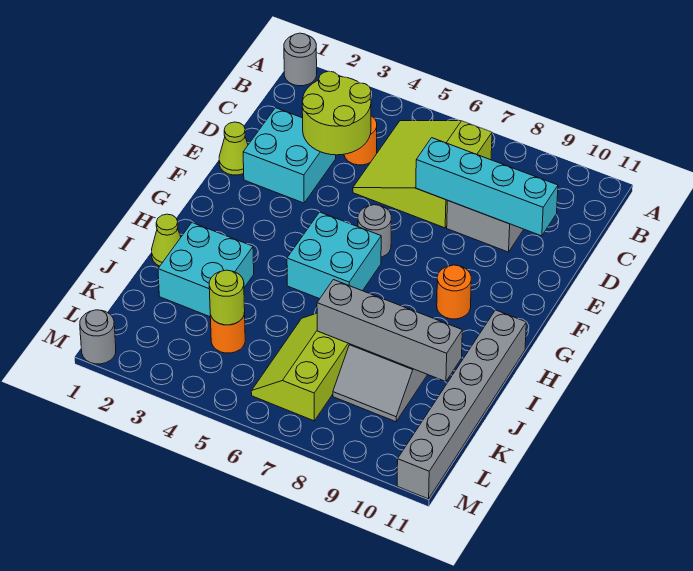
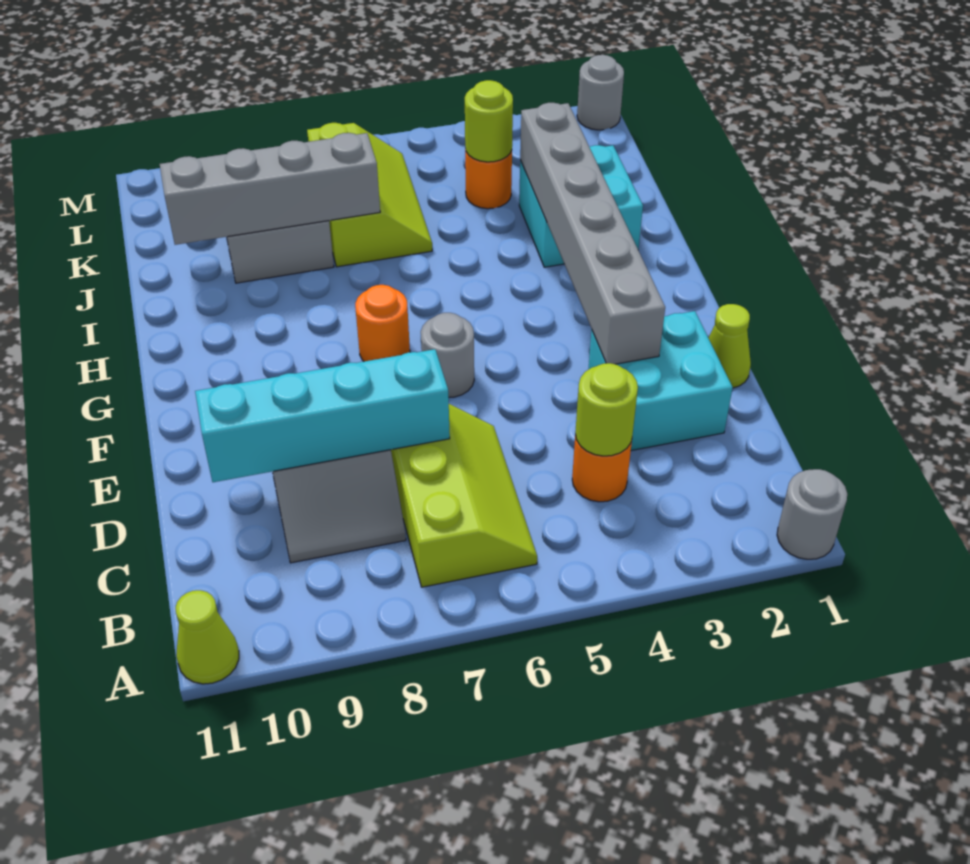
lime 3x3 slope [353,121,492,228] -> lime 2x3 slope [391,404,537,587]
lime 2x2 round brick [302,71,371,155] -> lime 1x1 round brick [575,363,638,456]
cyan 2x2 brick [287,212,381,299] -> none
orange 1x1 round brick [437,265,471,319] -> orange 1x1 round brick moved to [355,285,410,361]
grey 1x6 brick [397,310,526,499] -> grey 1x6 brick moved to [520,103,665,364]
lime 1x1 cone [152,214,181,266] -> lime 1x1 cone moved to [175,590,239,684]

